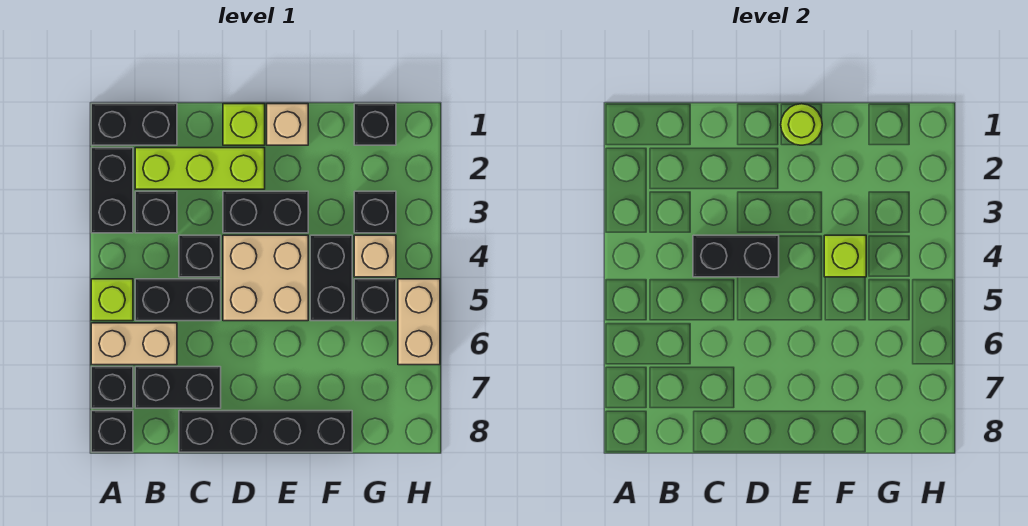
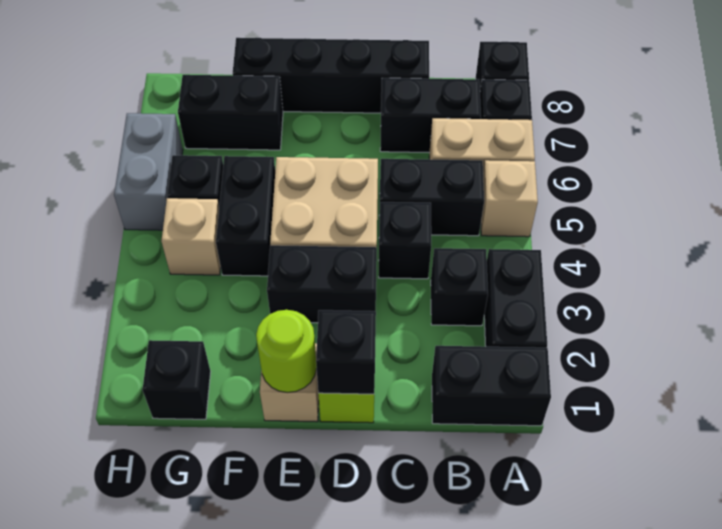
lime 1x1 brick [91,279,133,321] -> tan 1x1 brick [481,160,538,237]
lime 1x3 brick [135,148,265,189] -> none
black 1x2 brick [693,235,779,277] -> black 1x2 brick moved to [178,75,283,150]
lime 1x1 brick [824,235,866,277] -> none
black 1x1 brick [354,191,396,233] -> black 1x1 brick moved to [316,310,376,394]
tan 1x2 brick [398,279,440,365] -> grey 1x2 brick [114,113,183,230]

